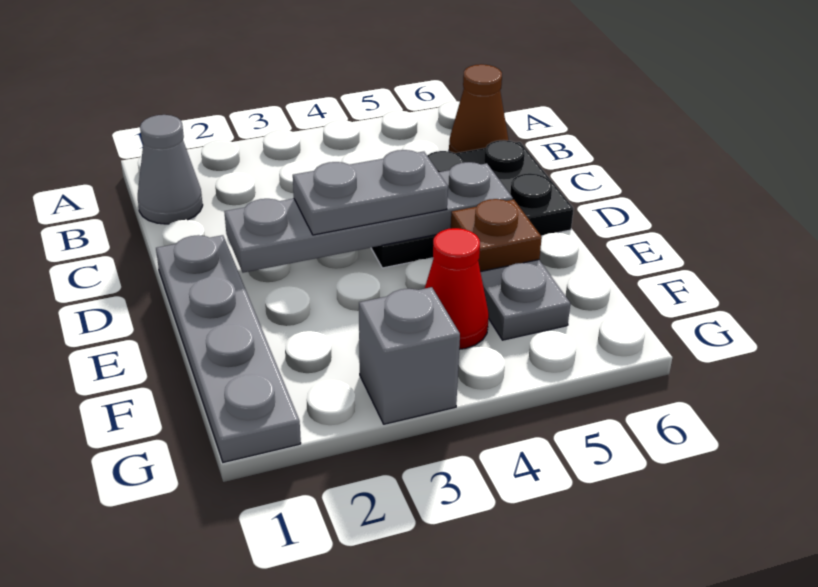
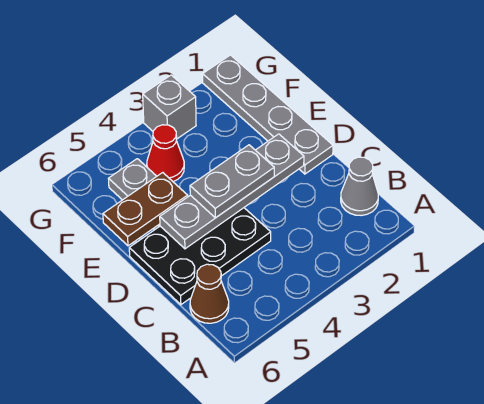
brown 1x1 plate [451,199,542,272] -> brown 1x2 plate [103,173,188,246]

